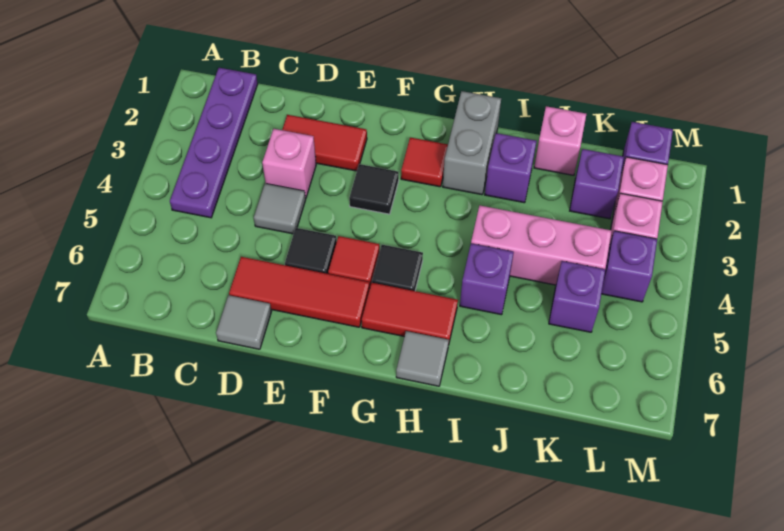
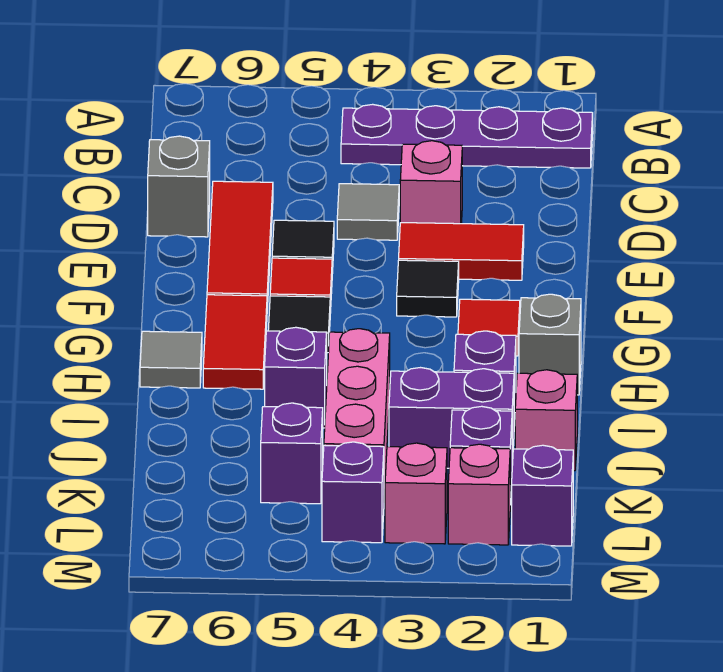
red 1x2 tile [282,115,367,171] -> red 1x2 tile turned to [399,223,524,280]
grey 1x1 tile [216,295,271,349] -> grey 1x1 brick [148,136,210,237]
grey 1x2 brick [443,91,501,195] -> grey 1x1 brick [519,294,581,395]
none -> purple 1x2 brick [389,368,514,468]

